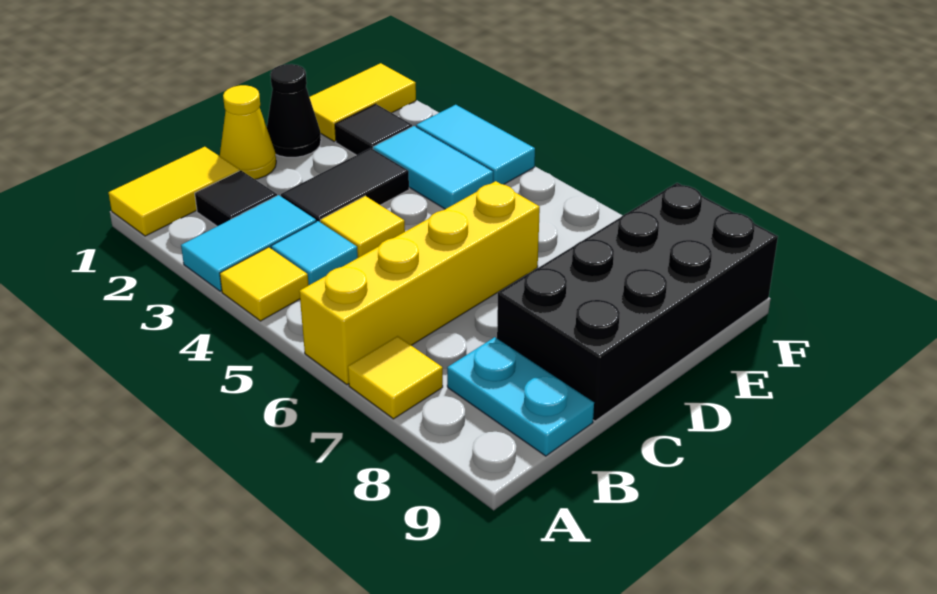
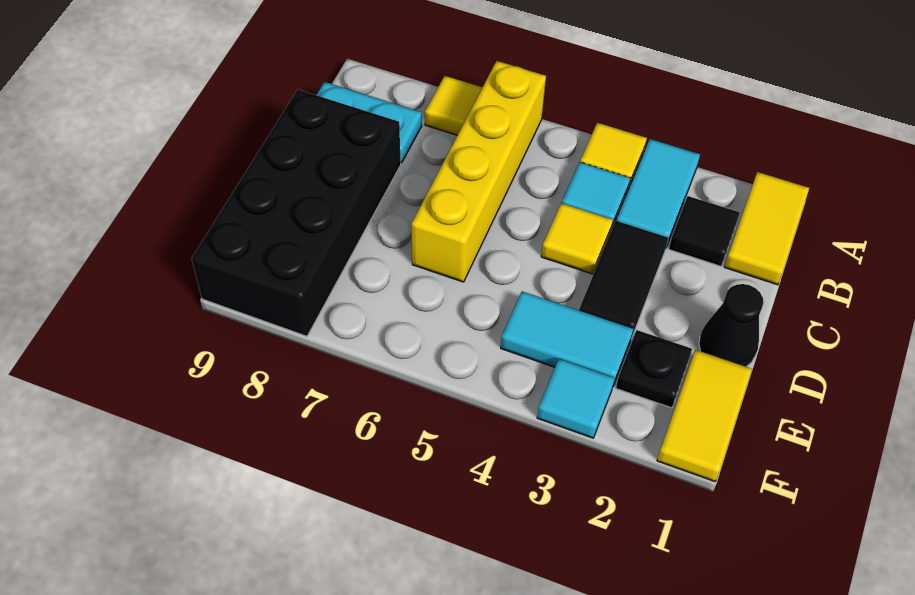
yellow 1x1 cone [220,85,276,179] -> none
black 1x1 tile [335,104,412,155] -> black 1x1 plate [616,330,692,408]
cyan 1x2 tile [416,105,535,184] -> cyan 1x1 tile [537,359,615,438]

